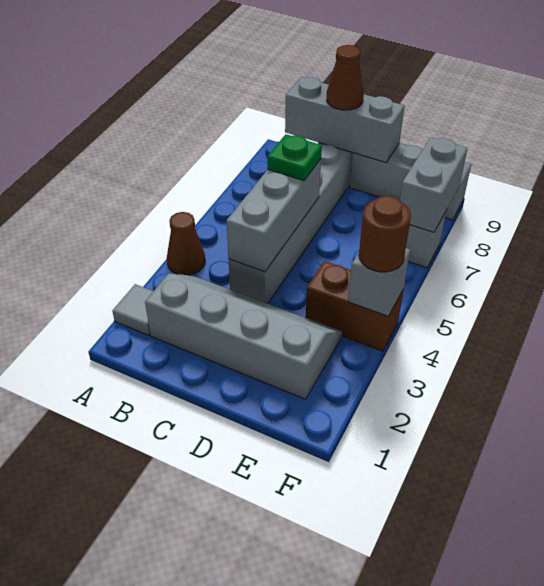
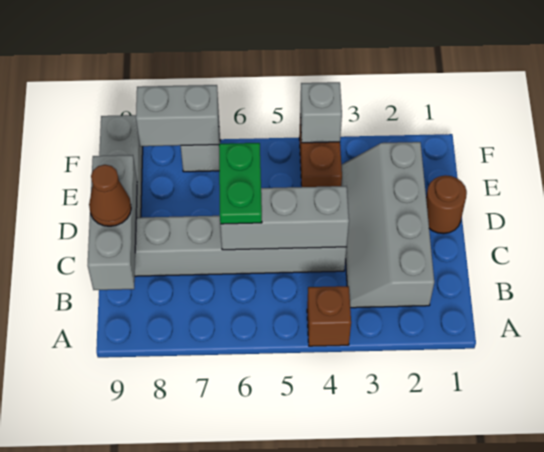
grey 1x1 tile [113,284,153,335] -> none
brown 1x1 cone [167,212,205,275] -> brown 1x1 brick [307,286,351,346]
green 1x1 plate [268,134,322,181] -> green 1x2 plate [219,143,262,224]
brown 1x1 round brick [359,196,411,272] -> brown 1x1 round brick moved to [426,175,467,234]

